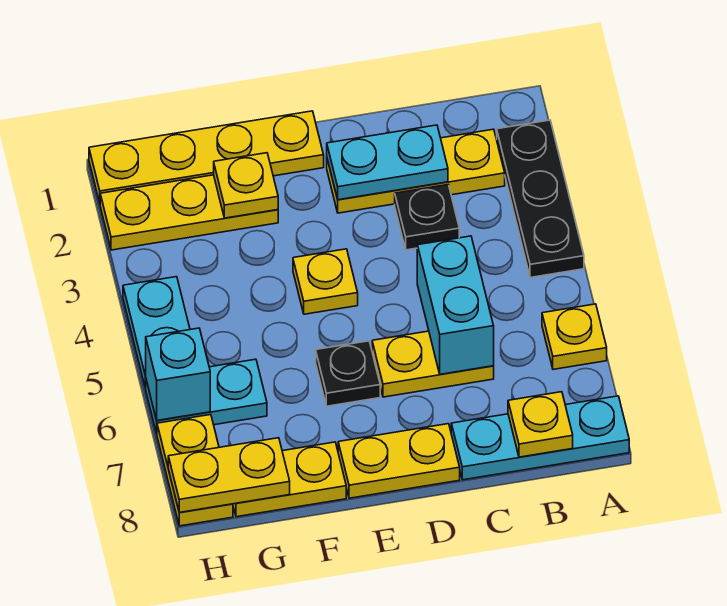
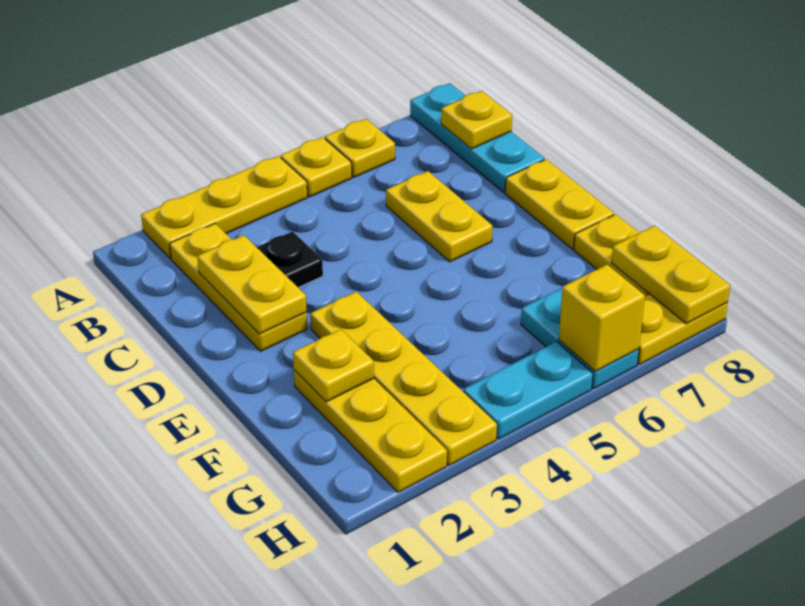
black 1x3 plate [497,120,584,278] -> yellow 1x3 plate [141,156,307,258]
cyan 1x2 plate [327,125,448,200] -> yellow 1x2 plate [197,235,307,334]
cyan 1x2 brick [417,236,494,374] -> none
yellow 1x4 plate [89,111,324,203] -> yellow 1x4 plate moved to [311,292,497,465]
yellow 1x1 plate [293,249,358,314] -> yellow 1x1 plate moved to [281,137,352,197]
black 1x1 plate [316,341,380,406] -> none
cyan 1x1 brick [146,328,210,420] -> yellow 1x1 brick [559,265,645,371]

